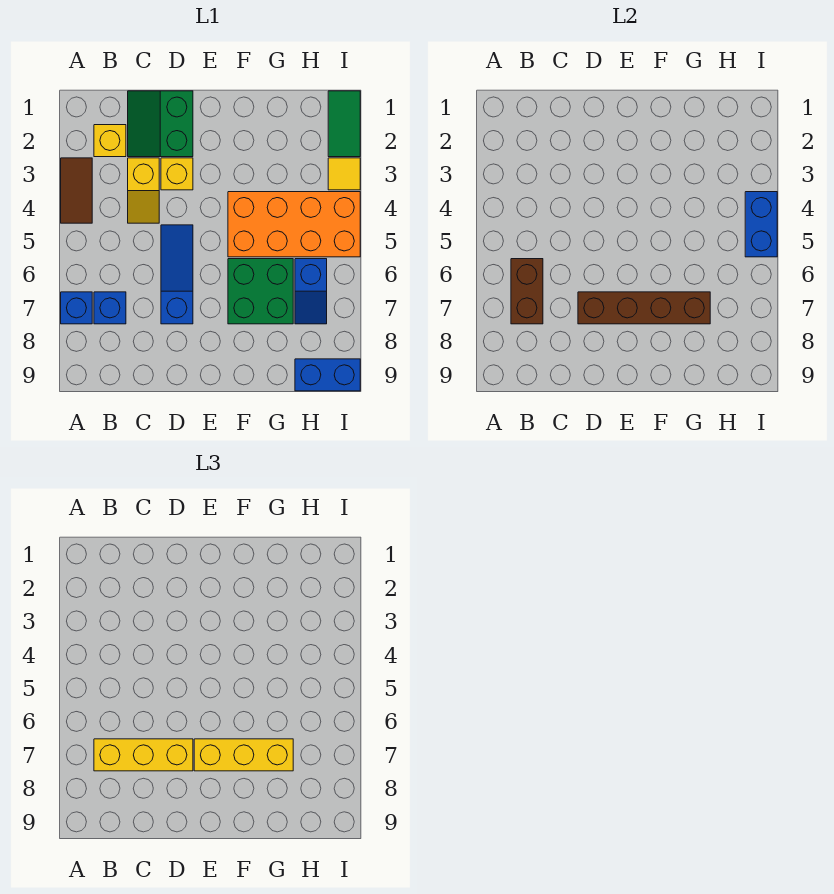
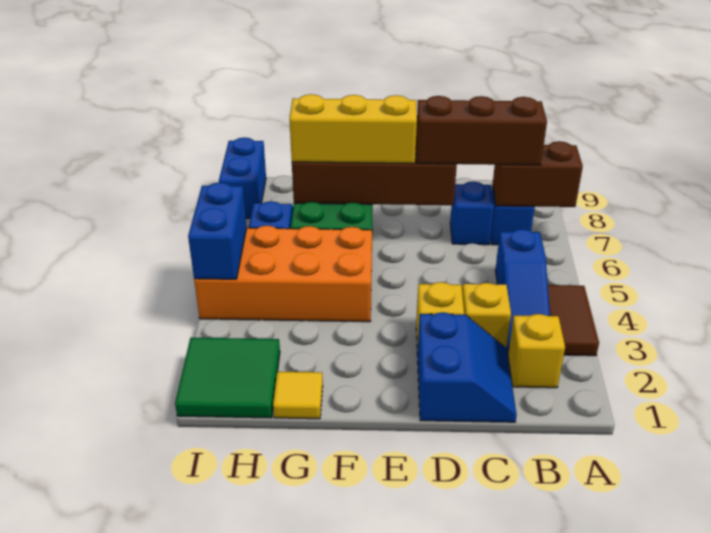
blue 1x1 brick [61,292,92,324] -> blue 1x1 brick moved to [450,182,494,245]
brown 1x2 brick [511,259,543,324] -> brown 1x2 brick turned to [493,141,583,207]
yellow 1x3 brick [94,739,193,771] -> brown 1x3 brick [416,96,547,165]
green 2x2 slope [128,91,193,157] -> blue 2x2 slope [417,312,517,422]
blue 1x3 slope [161,225,193,324] -> blue 1x3 slope moved to [495,229,550,353]
blue 1x2 brick [295,359,360,391] -> blue 1x2 brick turned to [219,138,266,218]
green 1x2 tile [328,91,360,157] -> green 2x2 tile [175,338,280,418]
yellow 1x1 tile [328,158,360,190] -> yellow 1x1 tile moved to [273,372,323,419]

